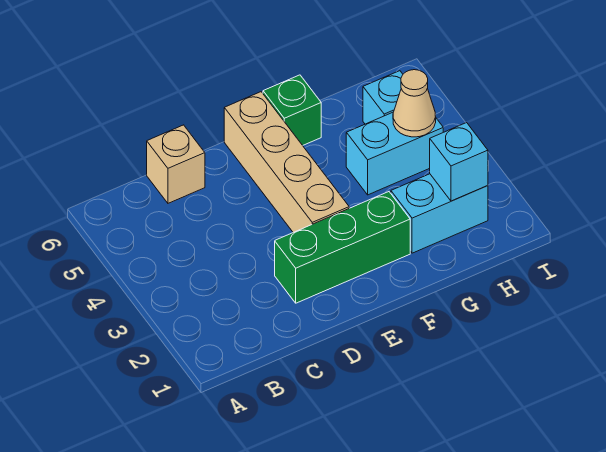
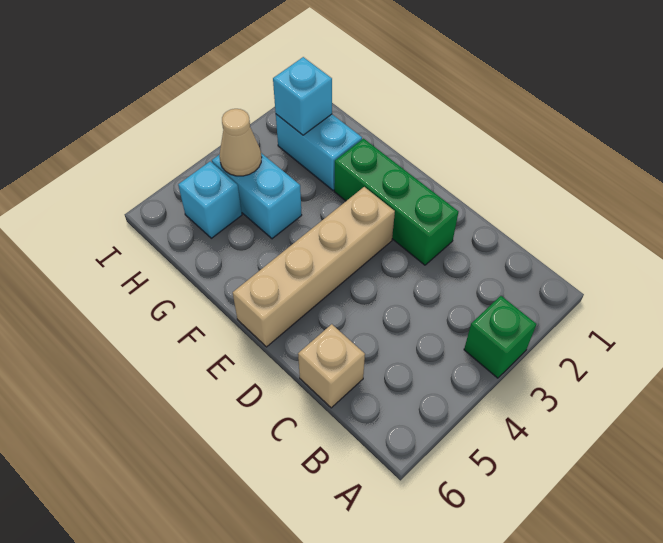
green 1x1 brick [263,75,321,145] -> green 1x1 brick moved to [464,296,536,378]

